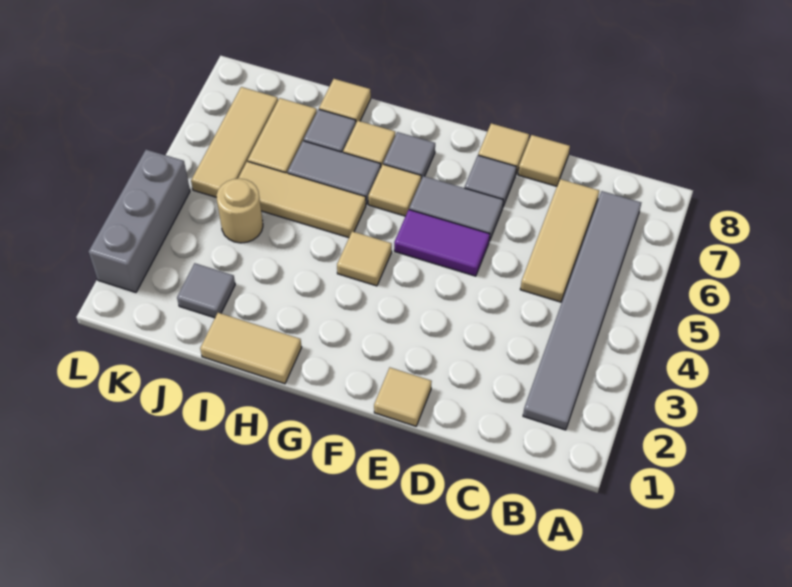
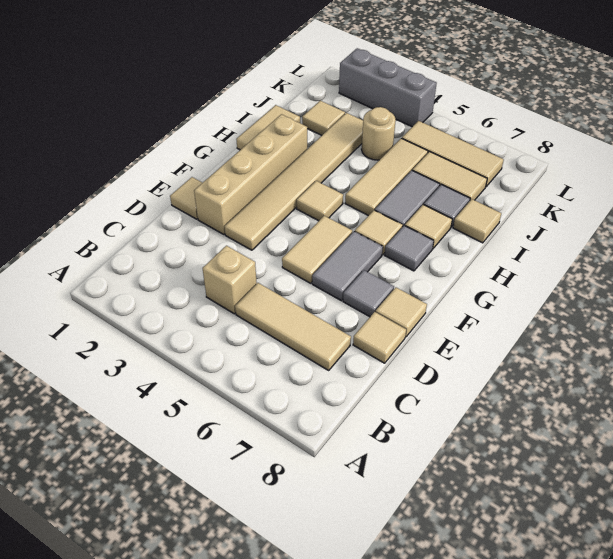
grey 1x6 tile [523,191,641,430] -> none
none -> tan 1x1 brick [203,246,257,314]
none -> tan 1x4 brick [194,114,307,235]
none -> tan 1x6 tile [224,113,363,250]
purple 1x2 tile [394,210,490,276] -> tan 1x2 tile [282,216,352,283]
grey 1x1 tile [177,263,235,318] -> tan 1x1 tile [302,101,345,135]

